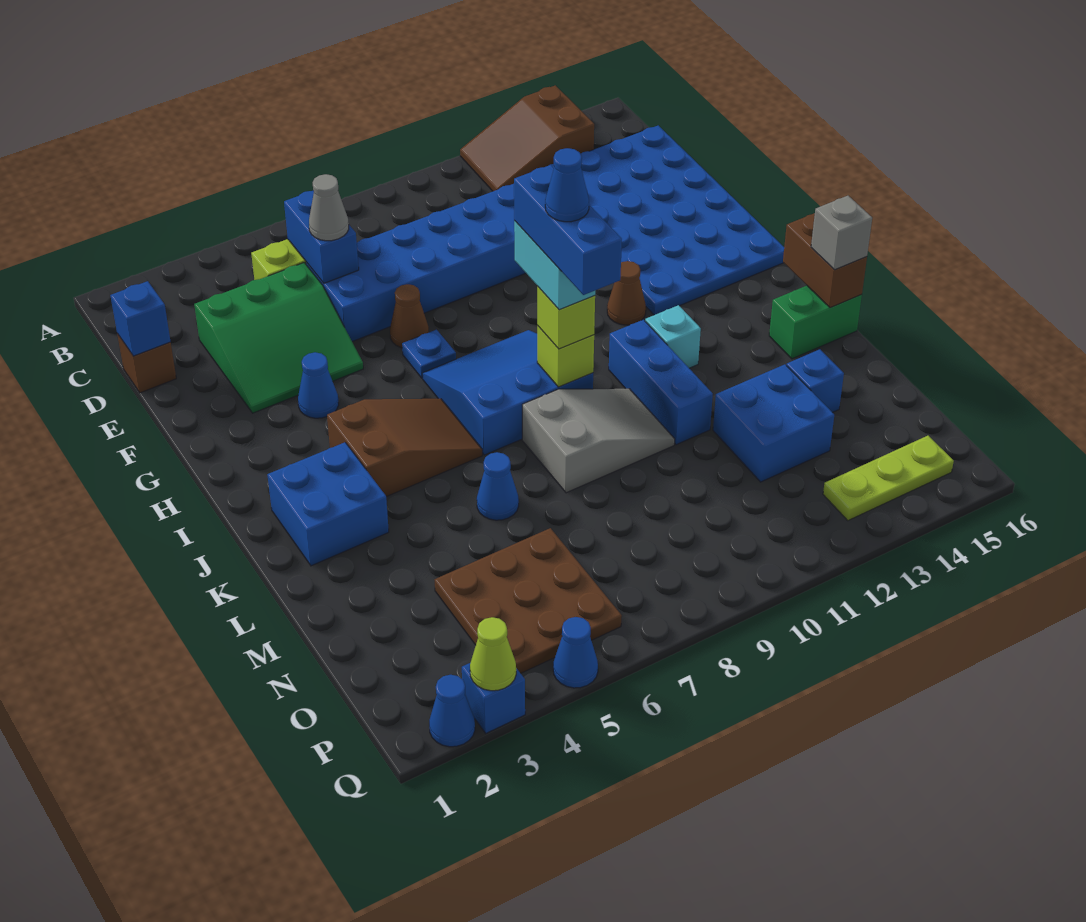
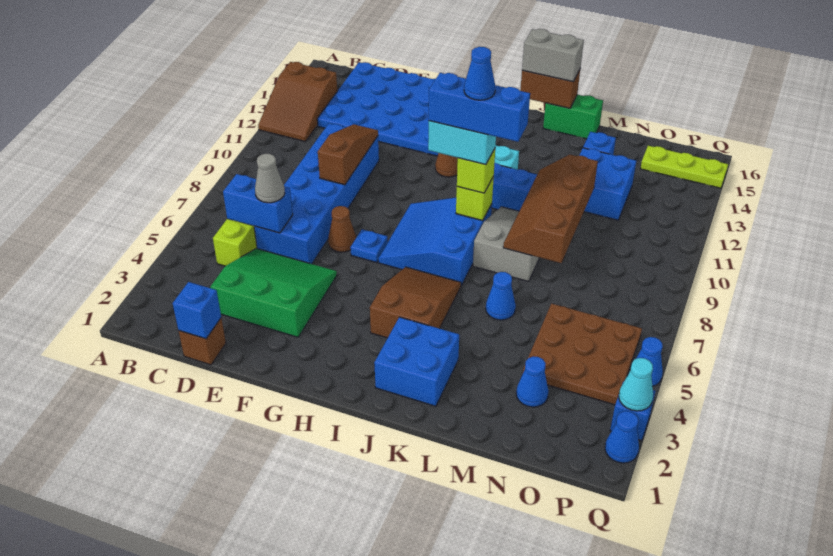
green 3x3 slope [194,263,363,413] -> green 3x3 slope turned to [210,248,337,337]
none -> brown 1x3 slope [318,124,378,185]
blue 1x1 cone [298,352,339,418] -> blue 1x1 cone moved to [516,356,548,407]
green 1x2 brick [769,286,862,359] -> green 1x2 brick turned to [543,95,603,139]
grey 1x1 brick [811,196,872,270] -> grey 1x2 brick [522,29,584,82]
none -> brown 2x4 slope [503,155,598,263]
lime 1x3 plate [823,436,954,521] -> lime 1x3 plate turned to [640,146,728,188]
lime 1x1 cone [470,617,516,691] -> cyan 1x1 cone [619,358,653,411]

